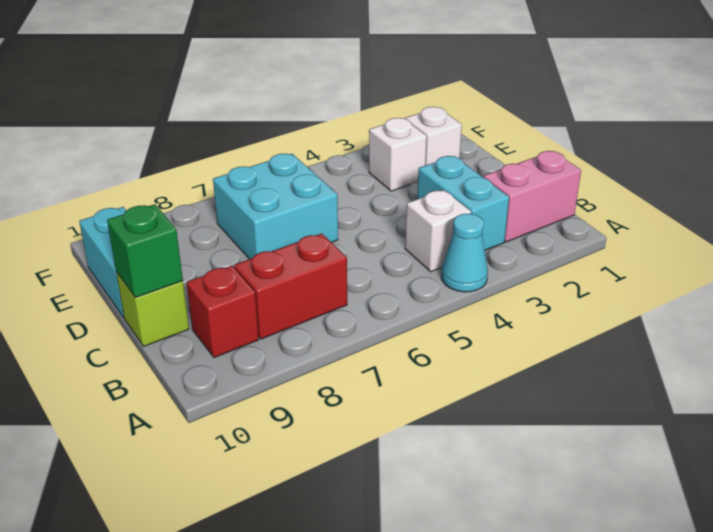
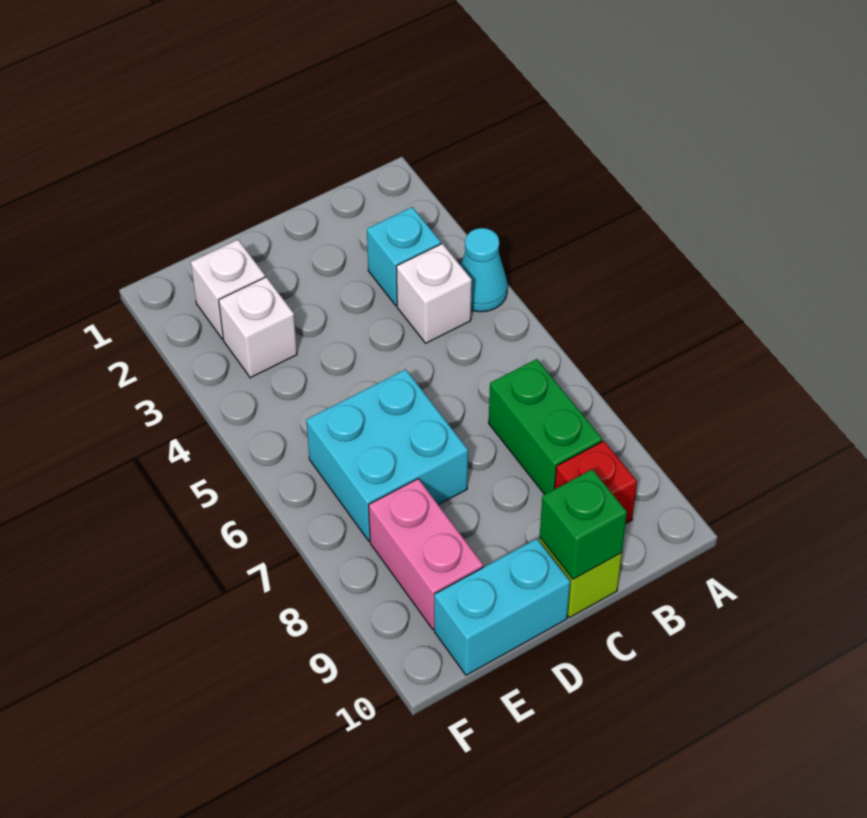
pink 1x2 brick [483,151,581,242] -> pink 1x2 brick moved to [369,479,483,629]
cyan 1x2 brick [417,156,509,250] -> cyan 1x1 brick [367,207,441,306]
red 1x2 brick [234,233,347,339] -> green 1x2 brick [489,359,602,494]

